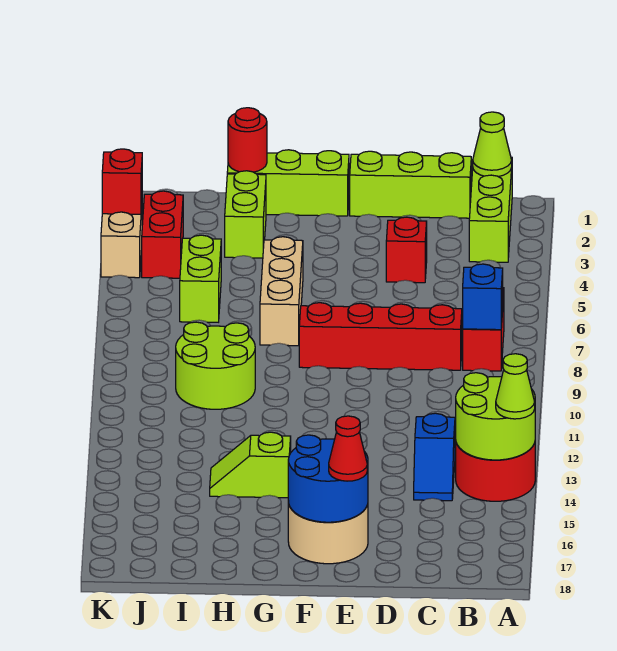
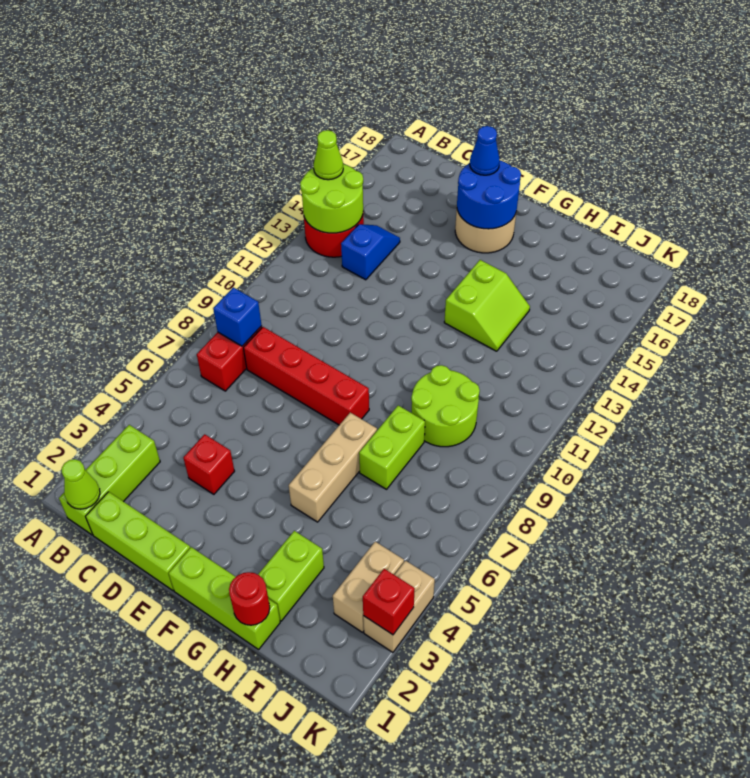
red 1x1 cone [329,416,367,481] -> blue 1x1 cone [470,126,500,175]
lime 1x2 slope [210,432,291,498] -> lime 2x2 slope [444,260,530,351]
lime 1x2 brick [180,235,221,322] -> lime 1x2 brick moved to [359,406,425,489]
red 1x2 brick [142,191,183,278] -> tan 1x2 brick [333,542,404,632]

